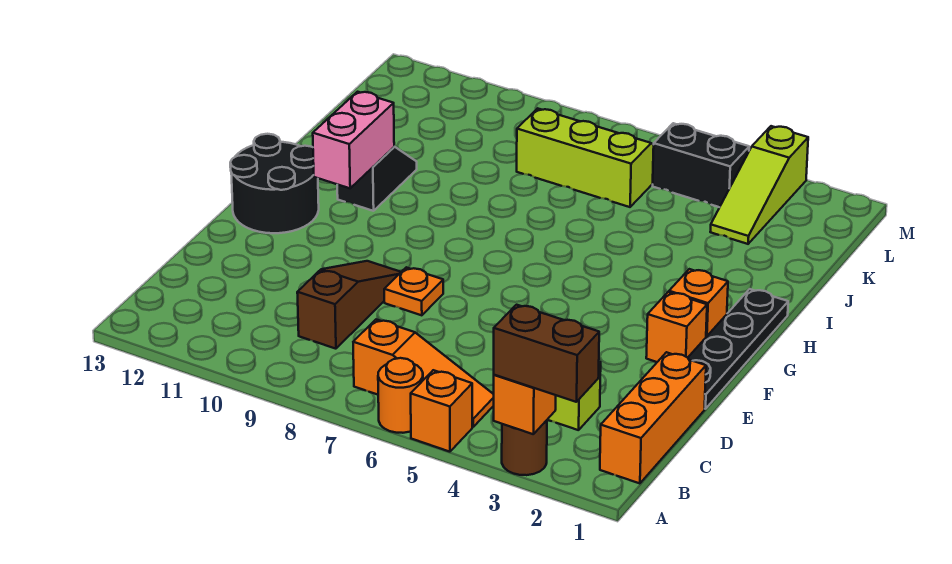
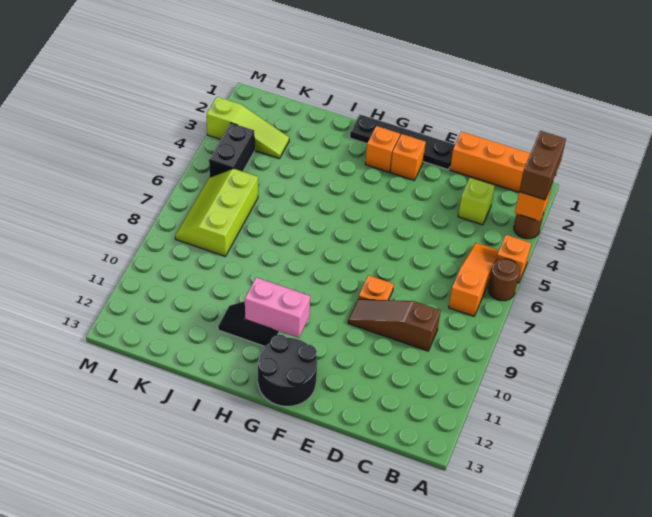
orange 1x1 round brick [378,358,423,433] -> brown 1x1 round brick [488,259,520,301]

